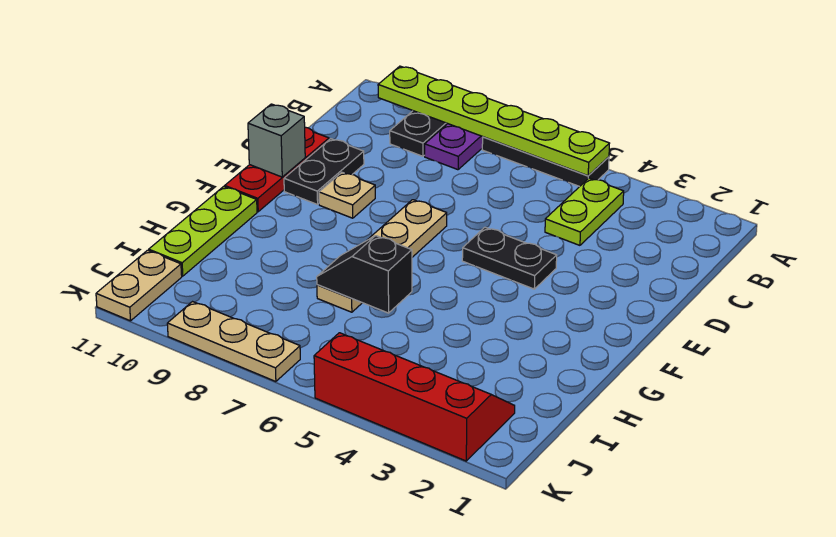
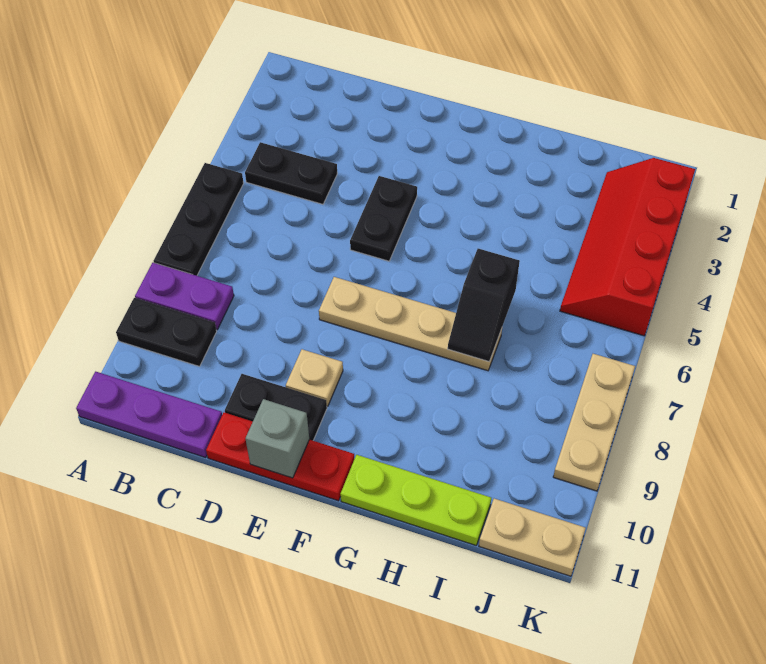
lime 1x6 plate [378,66,610,176] -> none
none -> purple 1x3 plate [76,372,222,458]
lime 1x2 plate [545,178,624,245] -> black 1x2 plate [245,142,337,204]

